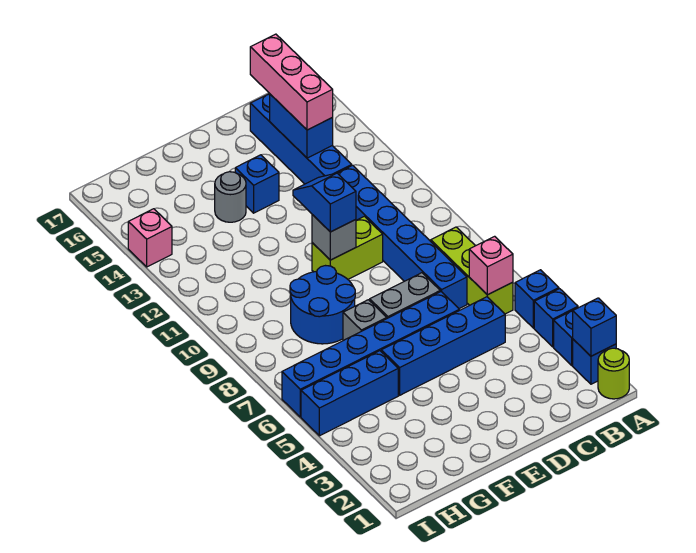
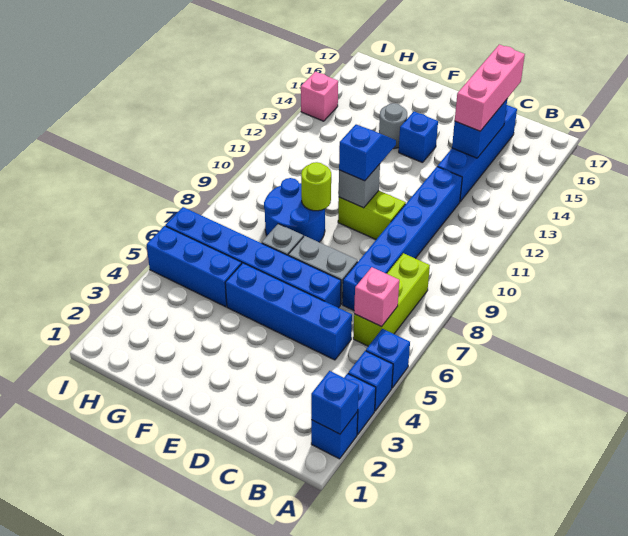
lime 1x1 round brick [598,348,629,399] -> lime 1x1 round brick moved to [301,162,331,211]

